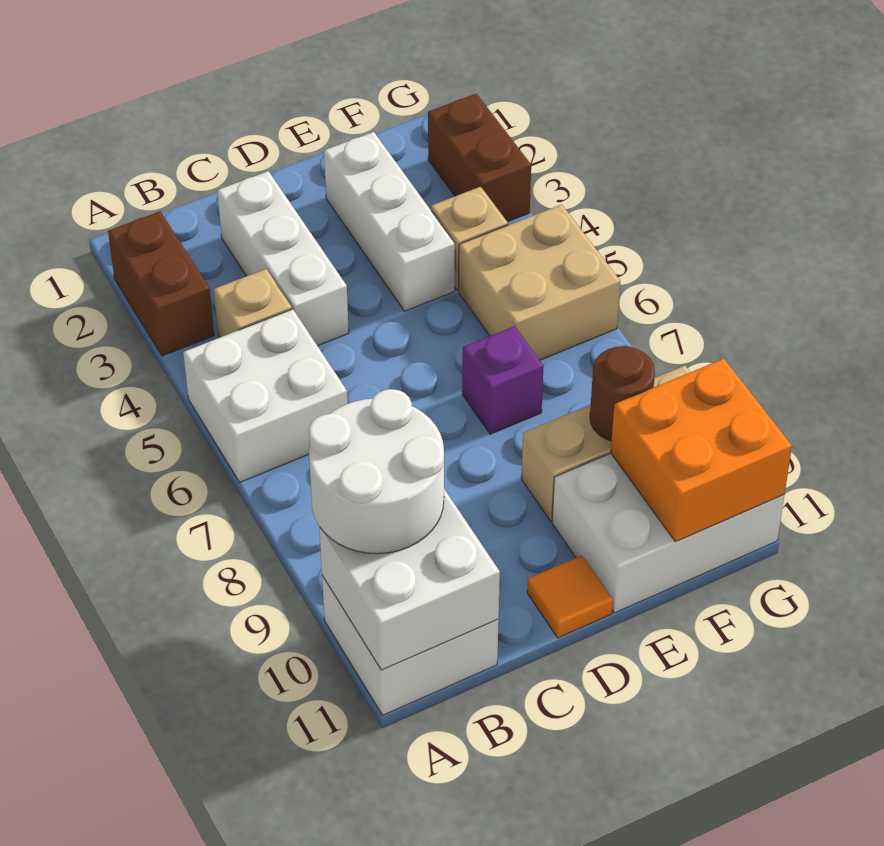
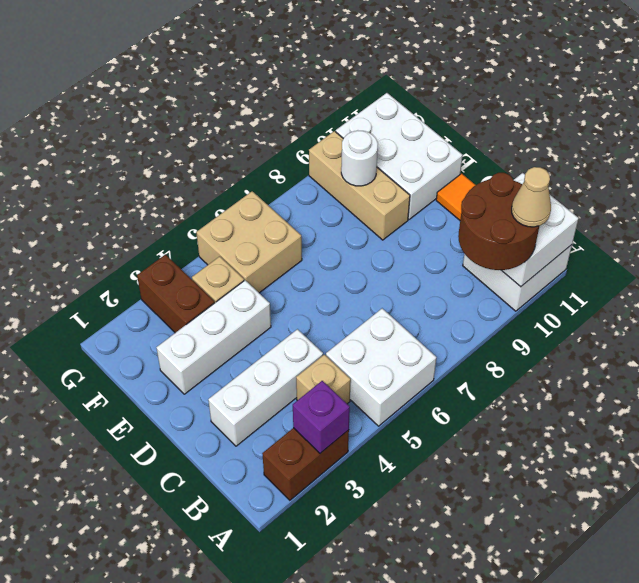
white 2x2 round brick [309,389,444,554] -> brown 2x2 round brick [458,173,539,270]
none -> tan 1x1 cone [512,167,551,227]
purple 1x1 brick [462,326,544,434] -> purple 1x1 brick moved to [293,381,350,453]
brown 1x1 round brick [590,346,655,441] -> white 1x1 round brick [341,130,378,186]
orange 2x2 brick [611,359,792,542] -> none
brown 1x2 brick [428,94,531,222] -> brown 1x2 brick turned to [137,255,215,333]

